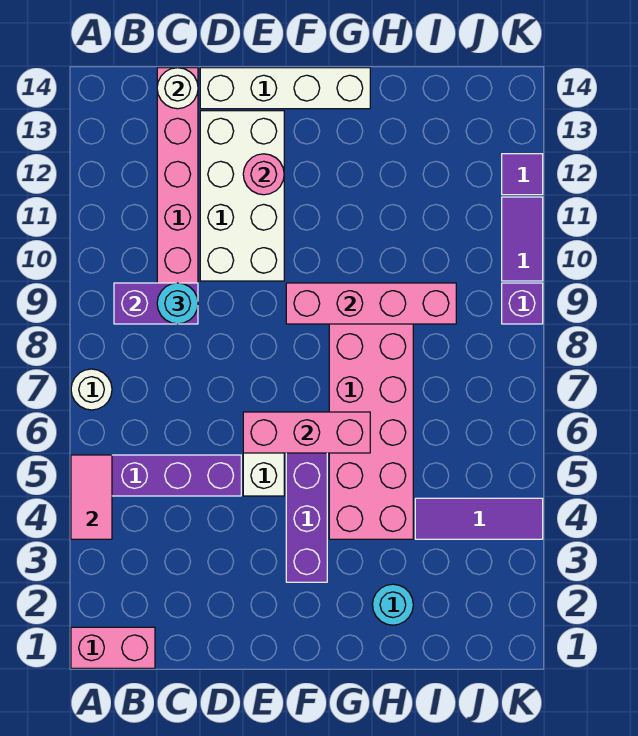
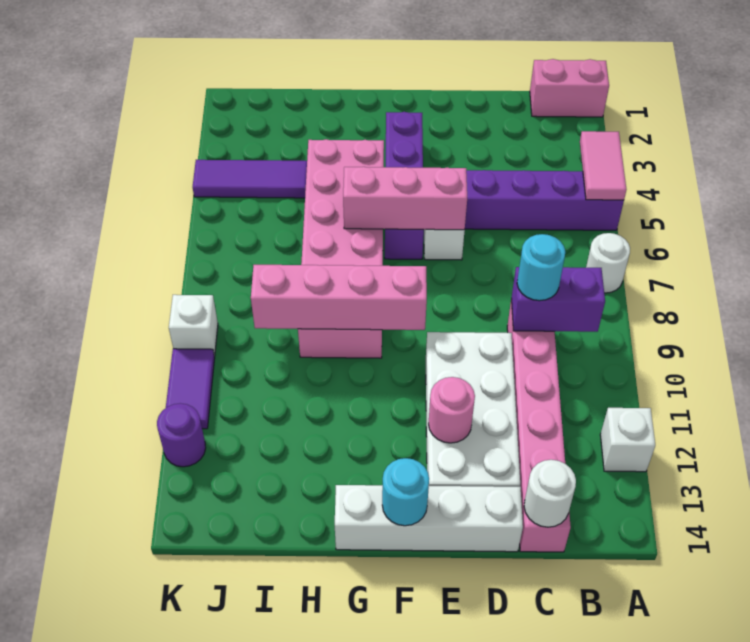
none -> white 1x1 brick [600,408,655,472]
cyan 1x1 round brick [372,584,413,625] -> cyan 1x1 round brick moved to [382,458,429,526]
purple 1x1 brick [502,283,543,324] -> white 1x1 brick [169,295,218,356]
purple 1x1 tile [502,154,543,195] -> purple 1x1 round brick [157,403,206,467]

